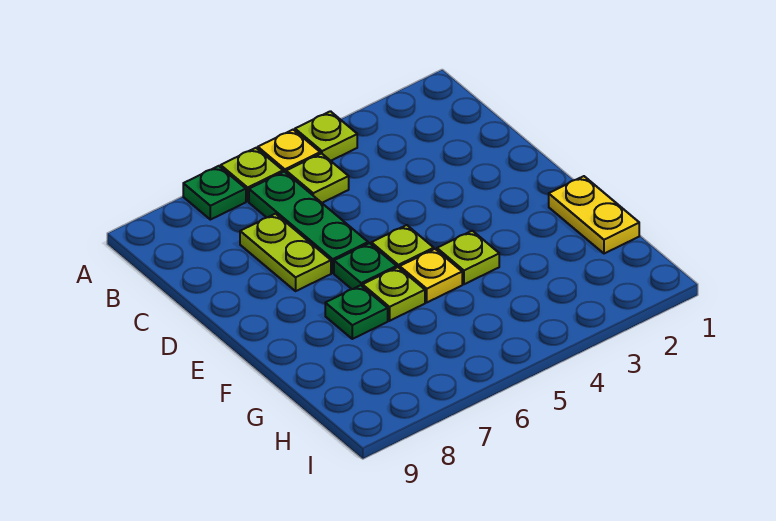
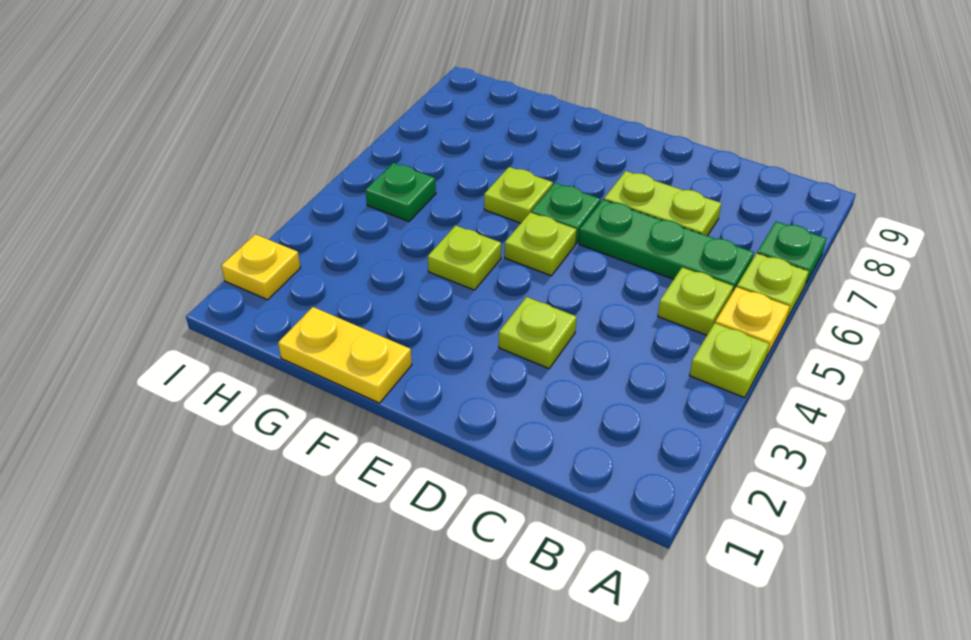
none -> lime 1x1 plate [499,297,577,369]
yellow 1x1 plate [400,249,462,302] -> yellow 1x1 plate moved to [221,234,301,300]
green 1x1 plate [325,285,388,339] -> green 1x1 plate moved to [366,163,436,221]

